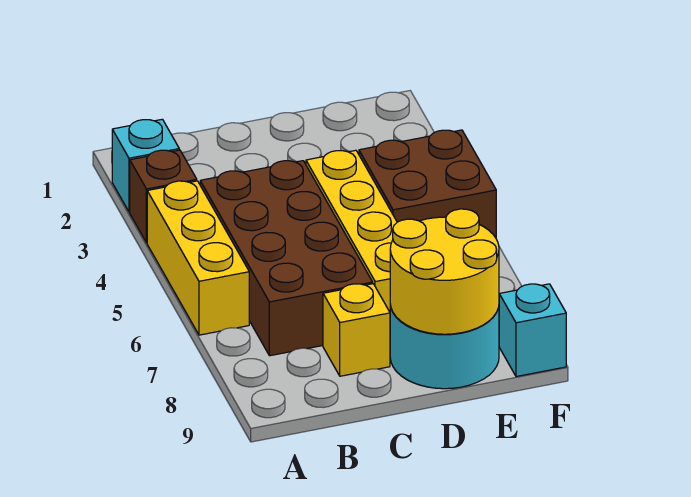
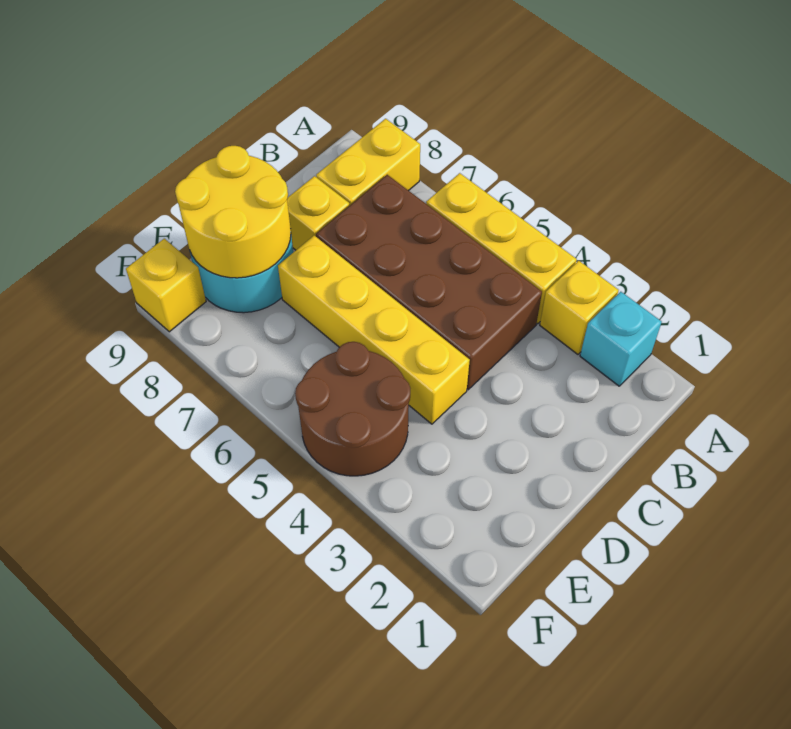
brown 1x1 brick [130,150,197,243] -> yellow 1x1 brick [540,261,619,354]
none -> yellow 1x2 brick [316,119,420,205]
brown 2x2 brick [359,130,496,238] -> brown 2x2 round brick [295,342,410,476]
cyan 1x1 brick [499,284,566,377] -> yellow 1x1 brick [126,239,206,332]

